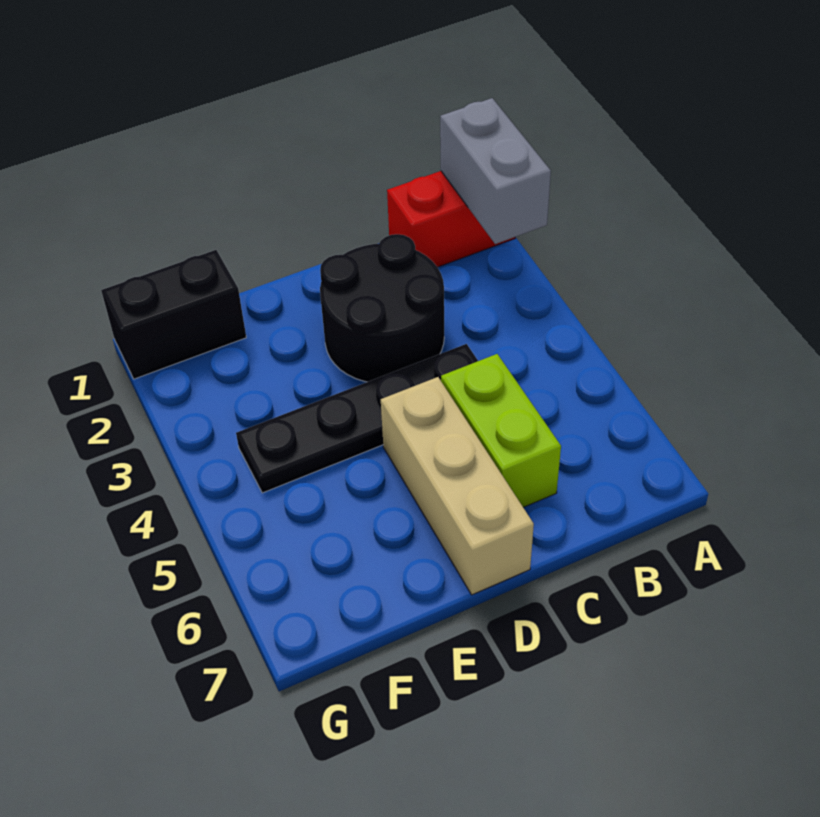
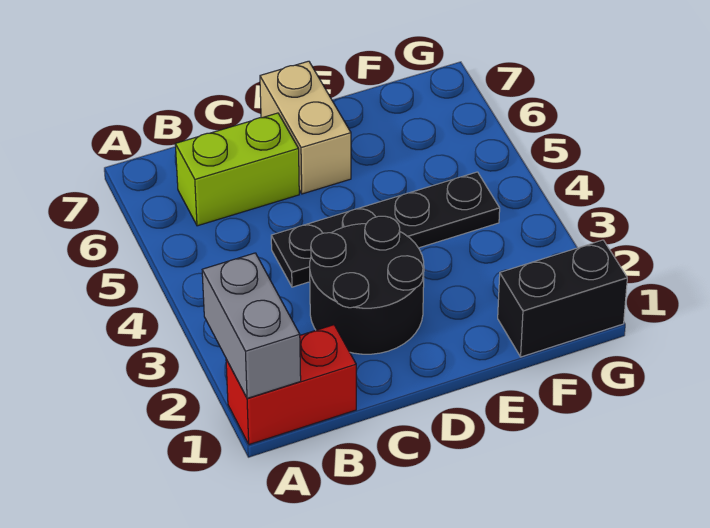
lime 1x2 brick [441,354,561,507] -> lime 1x2 brick turned to [175,113,299,226]
tan 1x3 brick [381,377,534,595] -> tan 1x2 brick [260,61,351,194]

